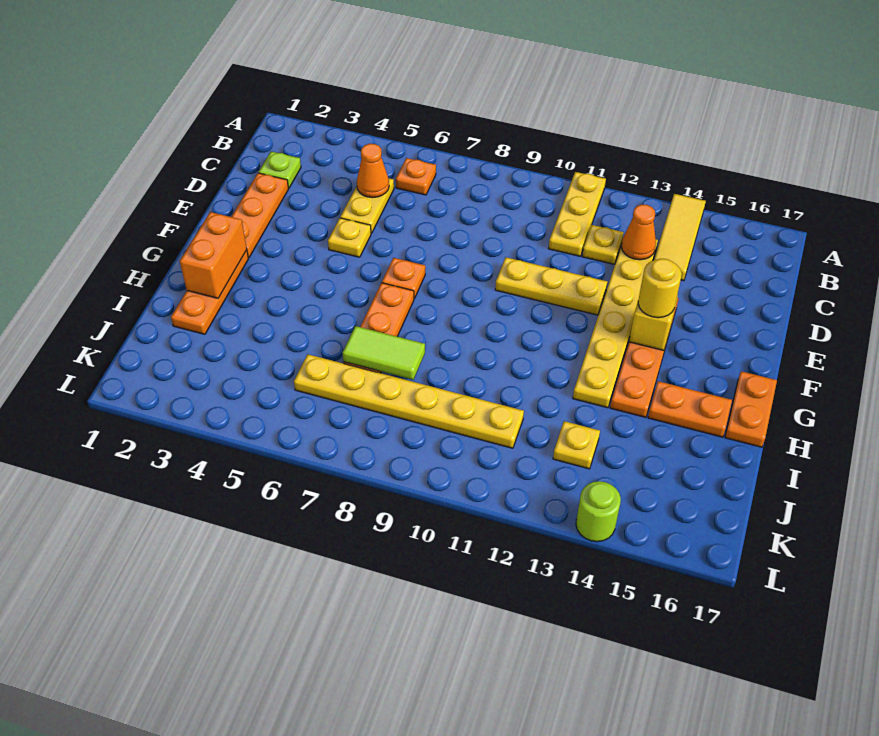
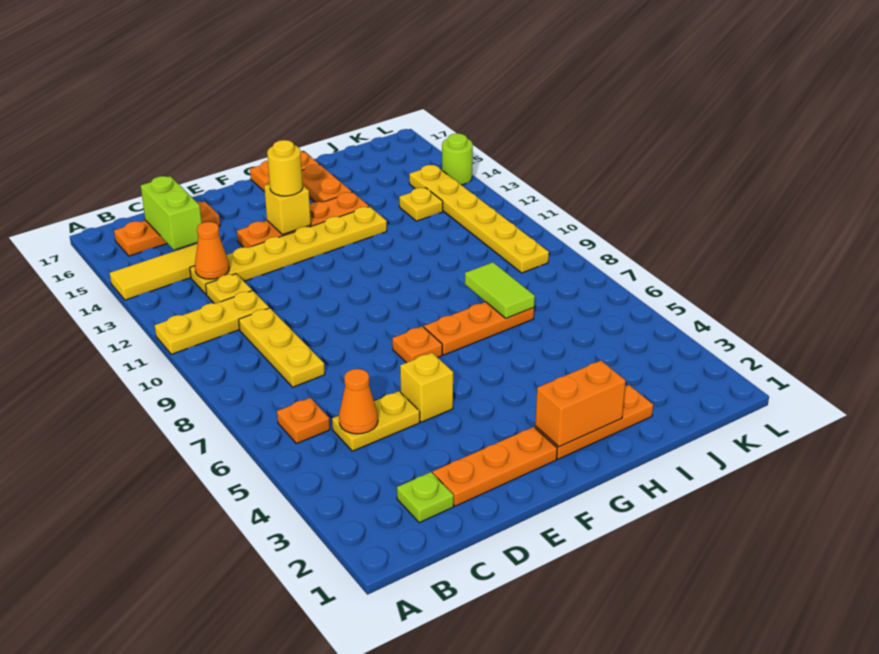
none -> orange 1x3 plate [114,201,220,256]
none -> lime 1x2 brick [141,176,202,250]
yellow 1x1 plate [328,218,371,257] -> yellow 1x1 brick [400,353,453,422]
yellow 1x3 plate [495,257,607,315] -> yellow 1x3 plate moved to [239,308,325,387]
yellow 1x6 plate [294,354,524,448] -> yellow 1x6 plate moved to [409,165,549,273]

